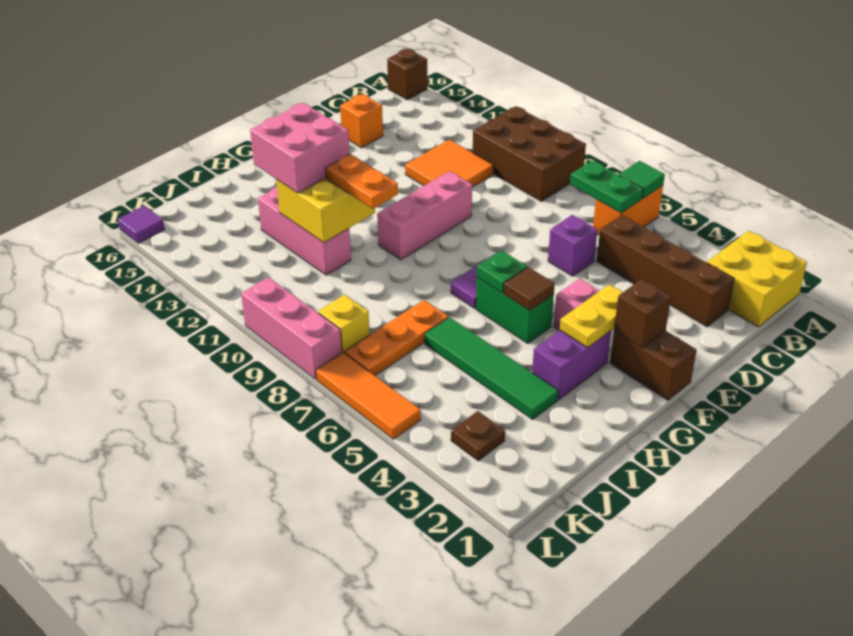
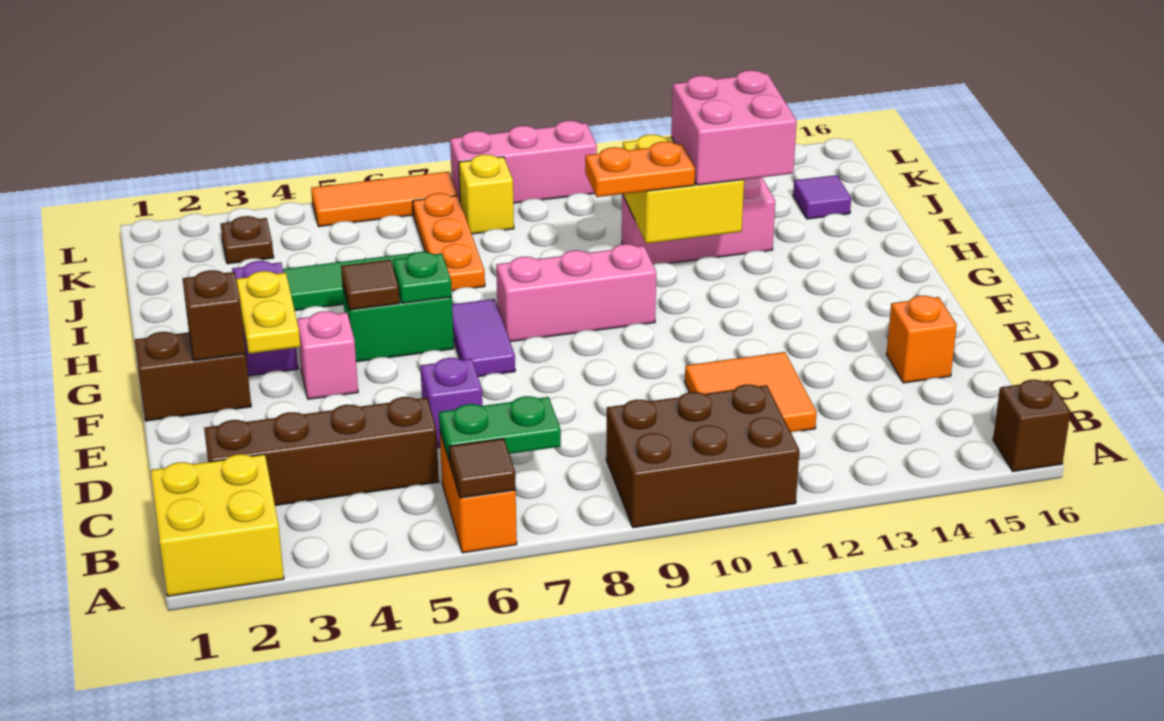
green 1x1 tile [619,161,665,198] -> brown 1x1 tile [449,438,516,498]
pink 1x3 brick [377,171,472,260] -> pink 1x3 brick turned to [496,244,656,342]
purple 1x1 tile [118,206,165,243] -> purple 1x1 tile moved to [793,175,851,219]

